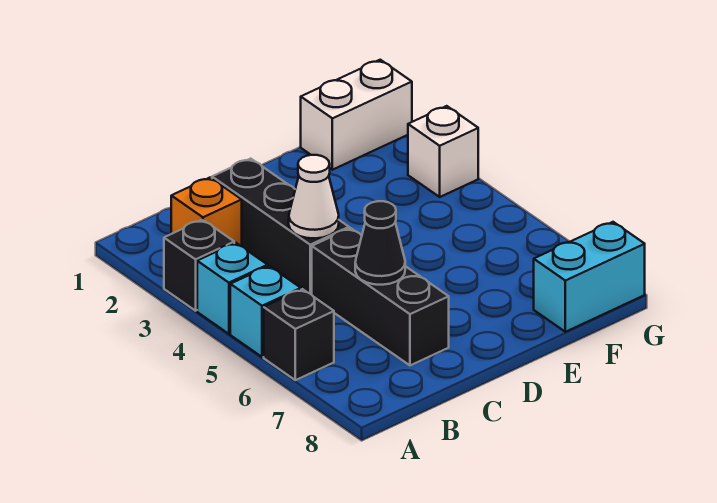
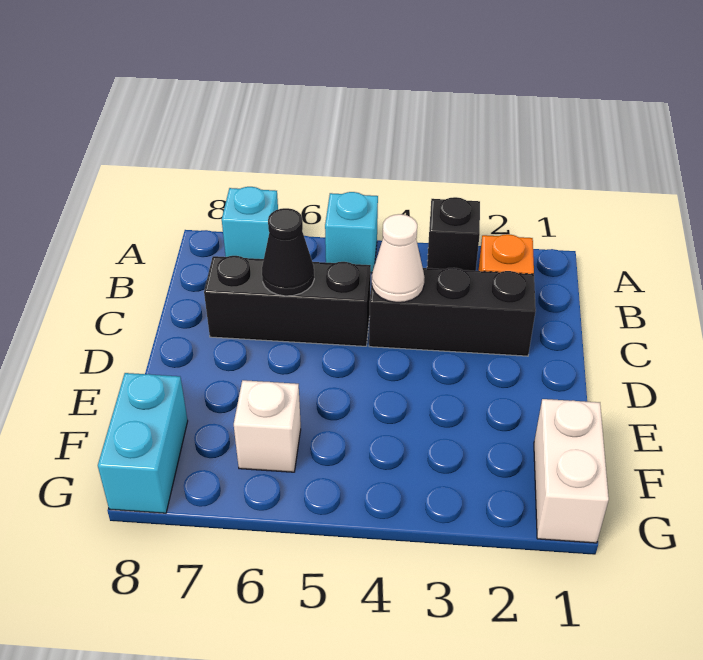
cyan 1x1 brick [197,243,268,334] -> cyan 1x1 brick moved to [222,187,278,259]
black 1x1 brick [264,289,334,380] -> none
white 1x1 brick [408,106,478,197] -> white 1x1 brick moved to [234,380,301,472]

